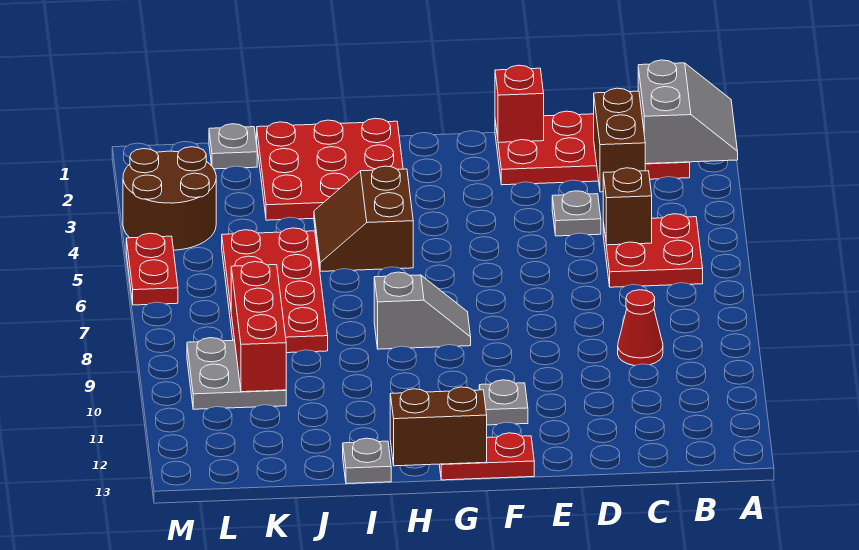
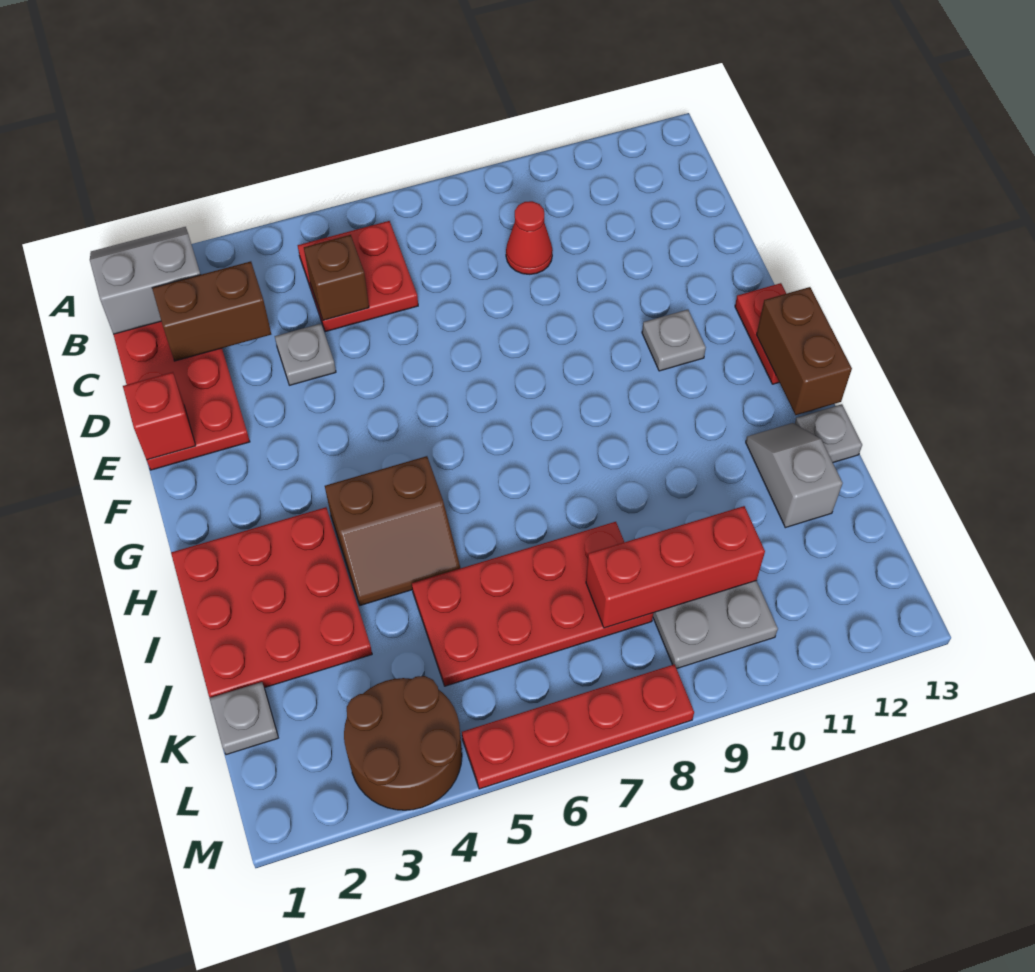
grey 1x2 slope [374,272,471,349] -> grey 1x2 slope moved to [746,423,843,528]
red 1x2 plate [126,233,178,305] -> red 1x4 plate [462,664,694,789]

